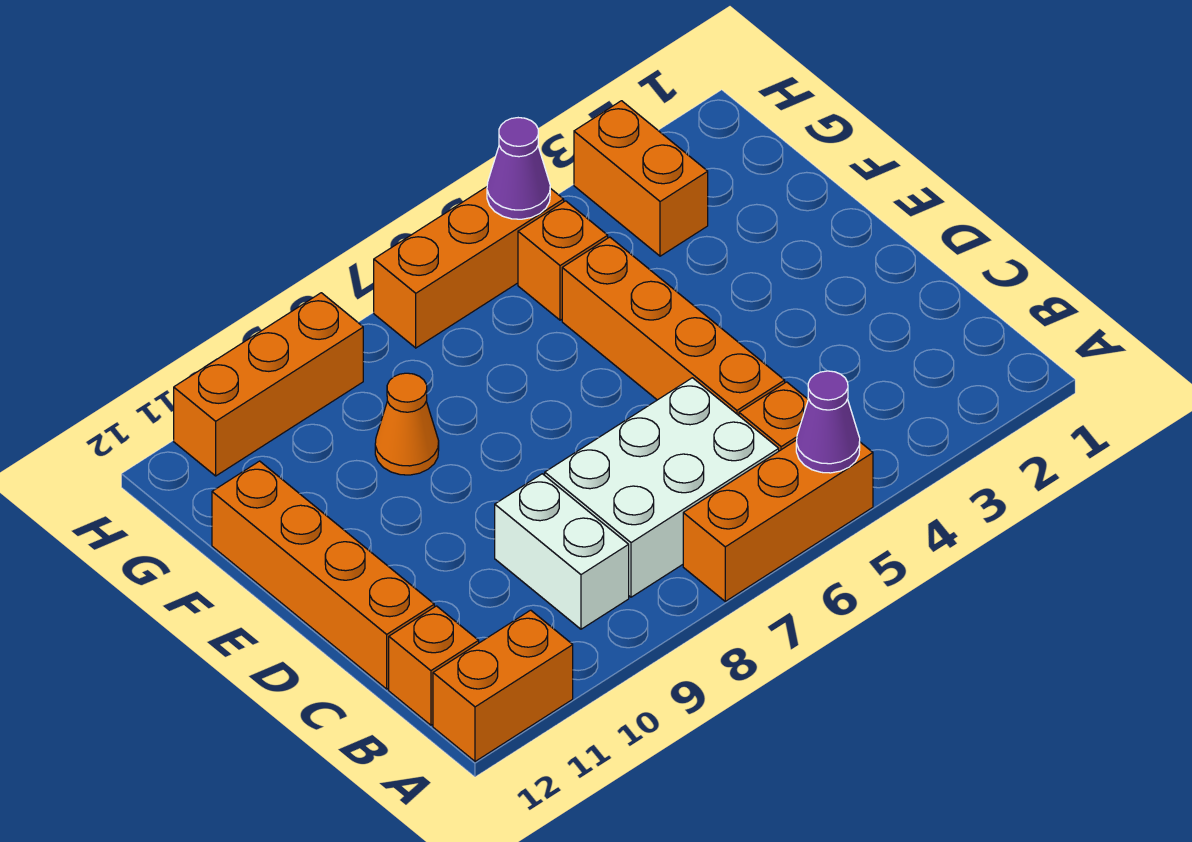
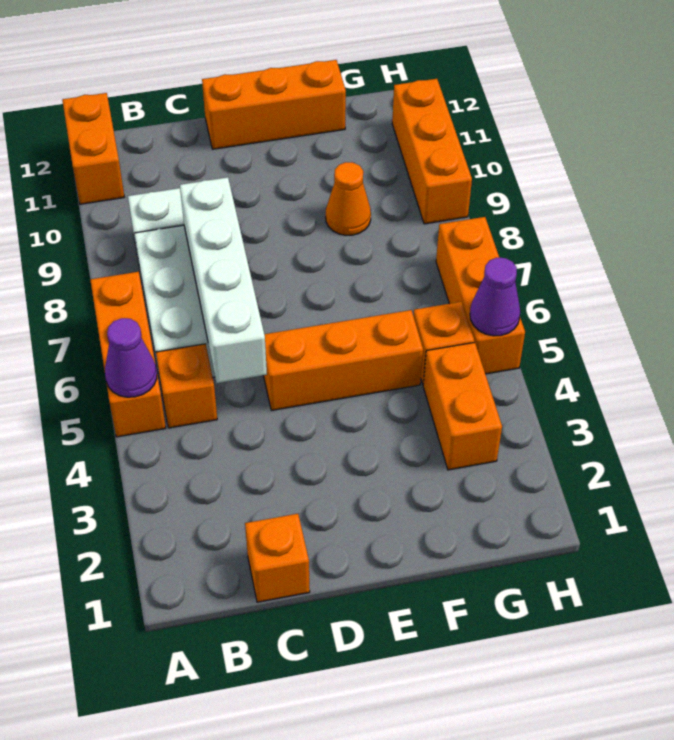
orange 1x1 brick [389,606,479,725] -> orange 1x1 brick moved to [245,514,310,602]
orange 1x4 brick [562,237,785,415] -> orange 1x3 brick [263,310,423,410]
none -> white 1x4 brick [180,177,267,383]
orange 1x4 brick [212,461,434,689] -> orange 1x3 brick [202,60,346,149]
orange 1x2 brick [574,101,708,256] -> orange 1x2 brick turned to [423,342,502,470]

